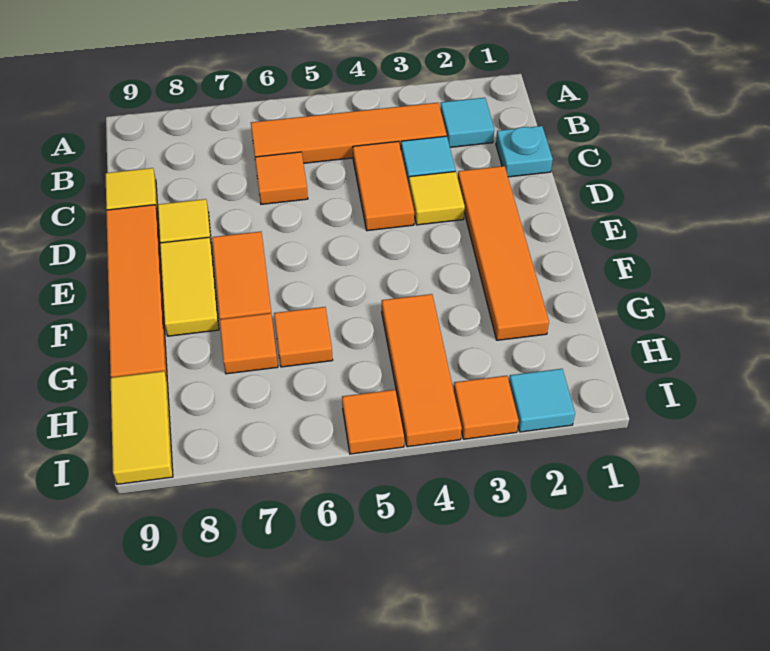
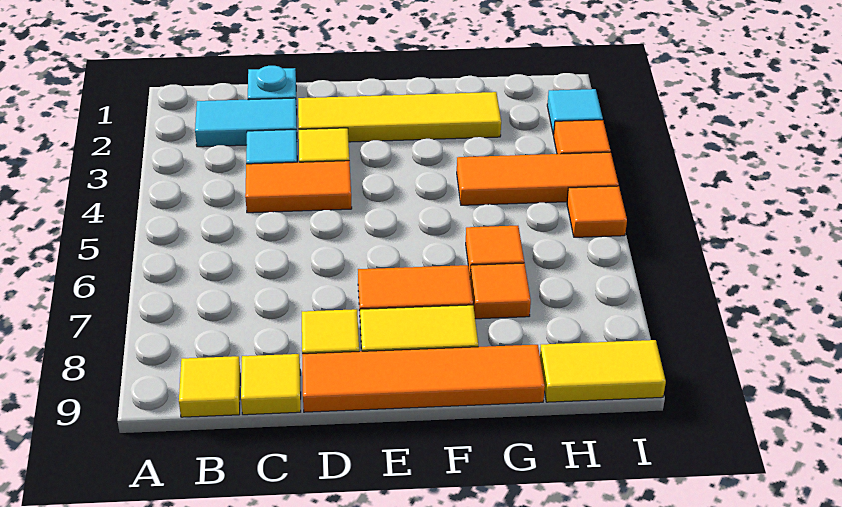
cyan 1x1 tile [440,98,494,147] -> cyan 1x2 tile [195,98,297,147]
orange 1x4 tile [251,103,447,163] -> none
none -> yellow 1x1 tile [179,356,240,417]
orange 1x1 tile [255,152,308,204] -> none
orange 1x4 tile [458,166,549,340] -> yellow 1x4 tile [298,92,501,142]

